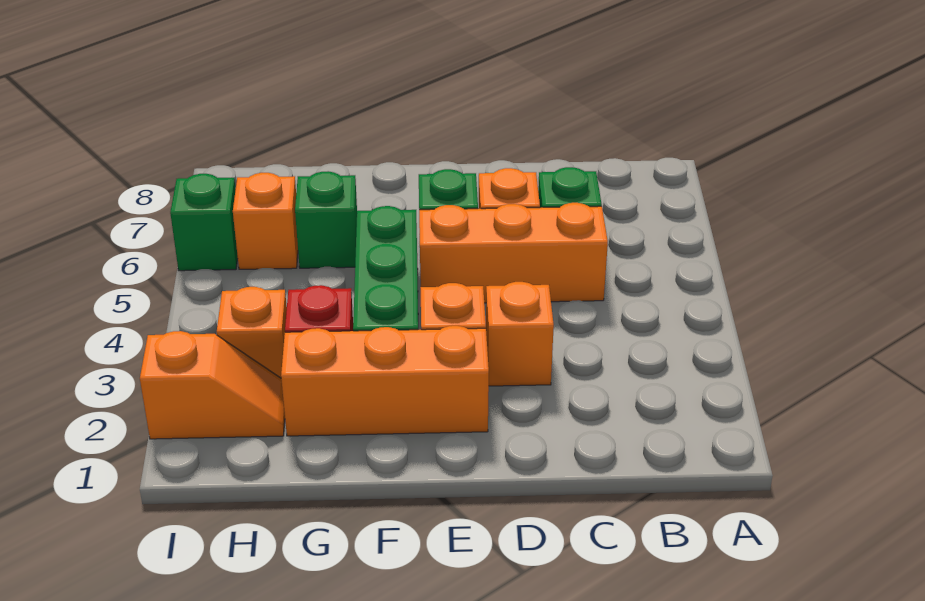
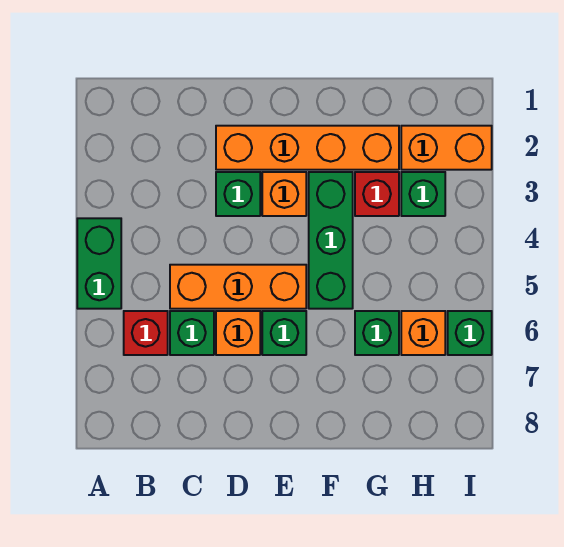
none -> green 1x2 brick [77,218,121,309]
none -> red 1x1 brick [124,311,168,355]
orange 1x1 brick [486,282,554,386] -> green 1x1 brick [216,172,260,216]
orange 1x3 brick [281,326,489,436] -> orange 1x4 brick [216,126,399,170]
orange 1x2 slope [140,331,285,439] -> orange 1x2 brick [401,126,492,170]
orange 1x1 brick [217,287,287,378] -> green 1x1 brick [401,172,445,216]

